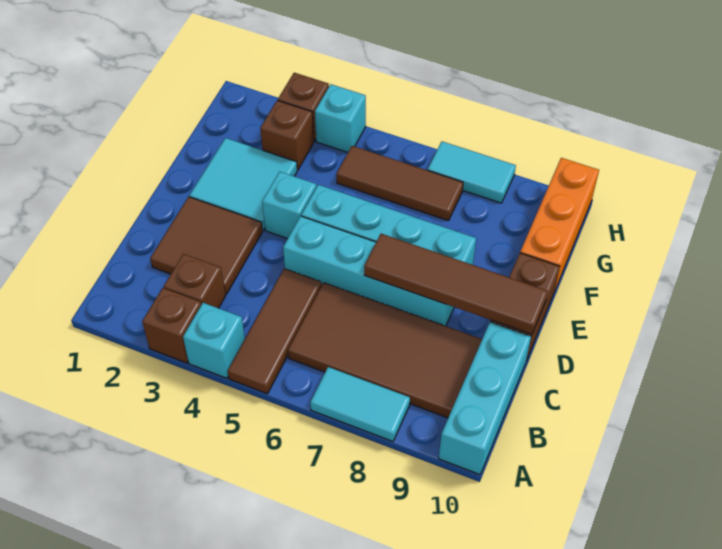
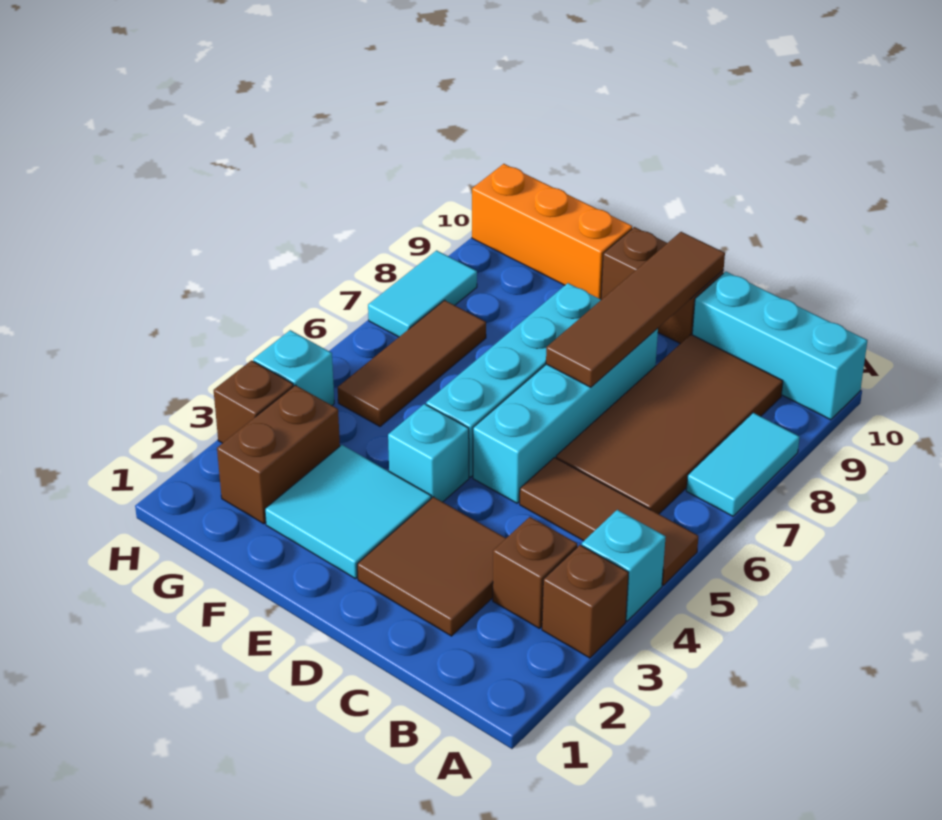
brown 1x1 brick [260,100,314,170] -> brown 1x2 brick [217,385,340,524]

